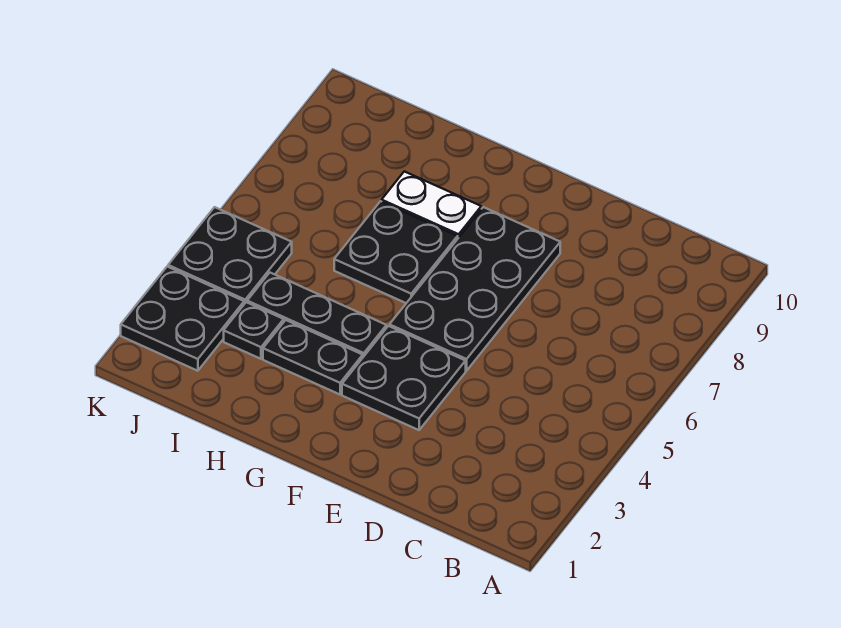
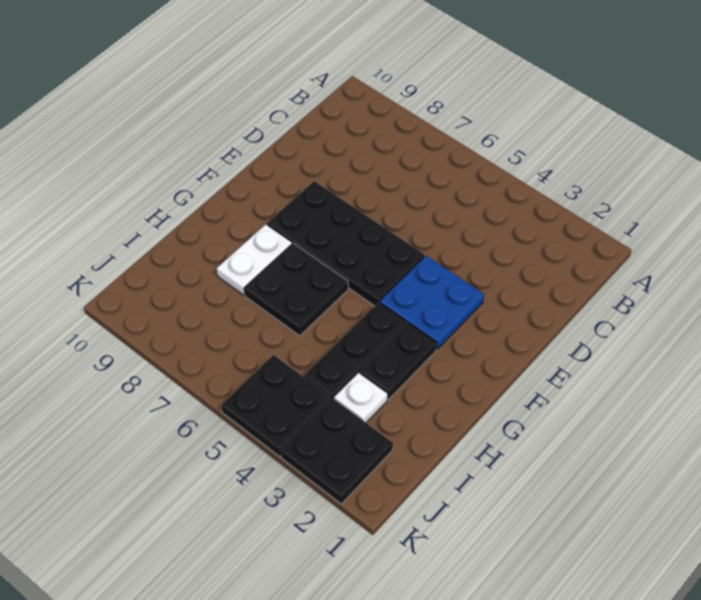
black 2x2 plate [342,326,466,430] -> blue 2x2 plate [380,256,484,349]
black 1x1 plate [224,302,284,359] -> white 1x1 plate [334,373,387,423]

